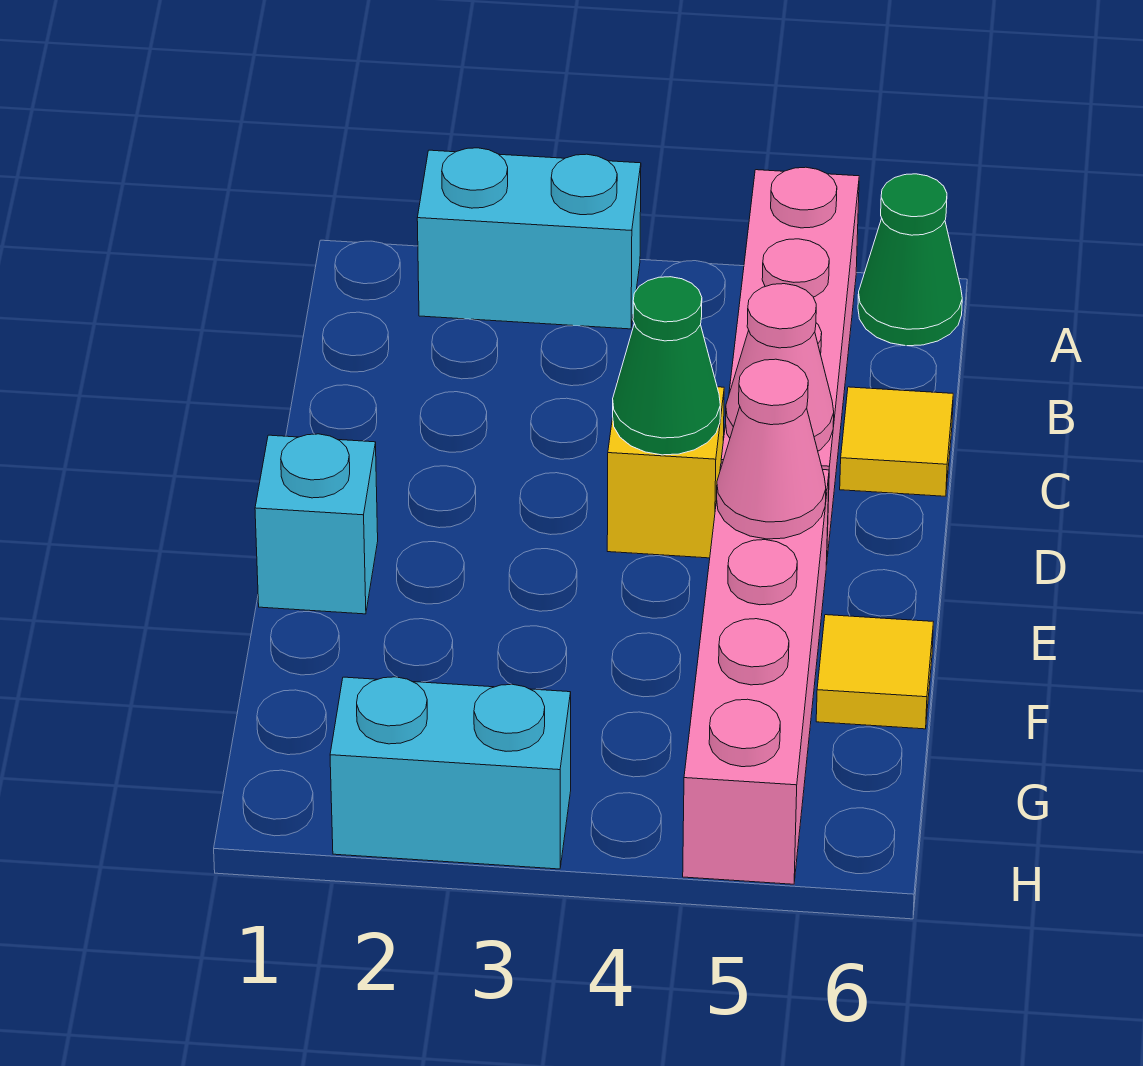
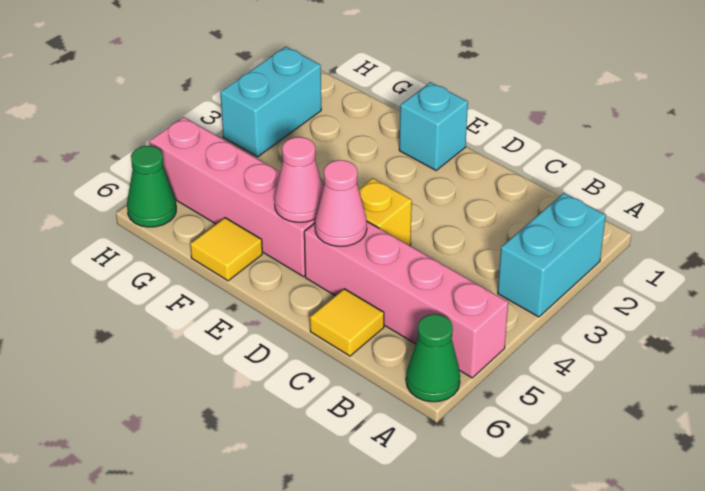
green 1x1 cone [613,277,720,455] -> green 1x1 cone moved to [127,146,176,227]

